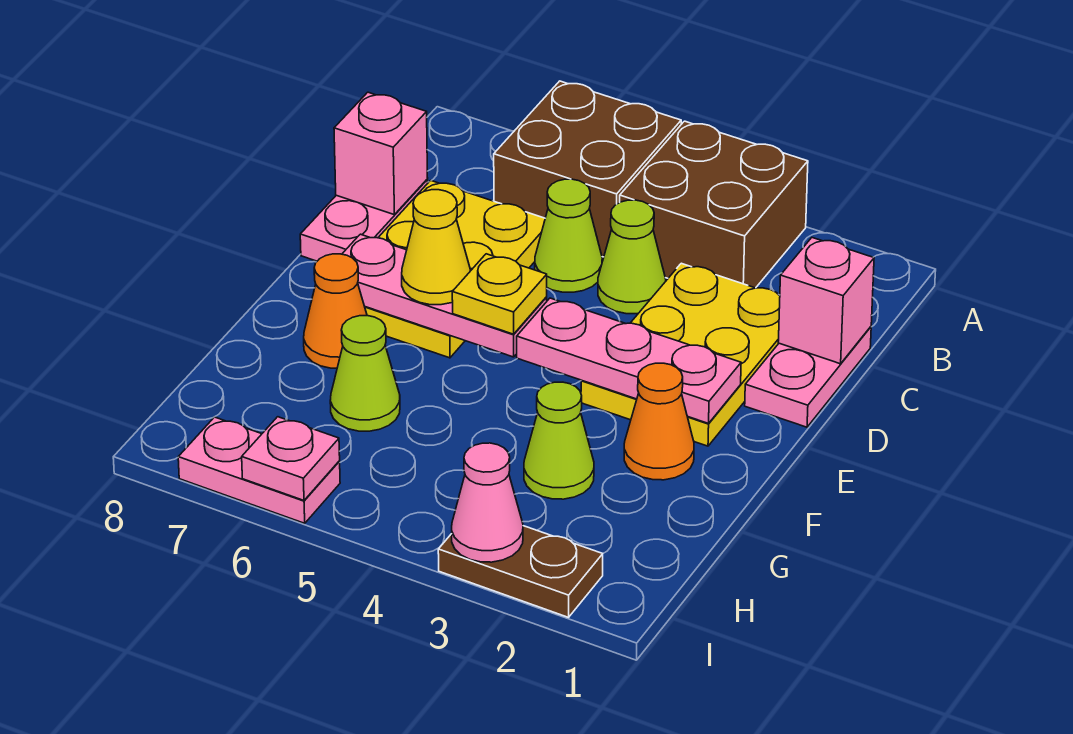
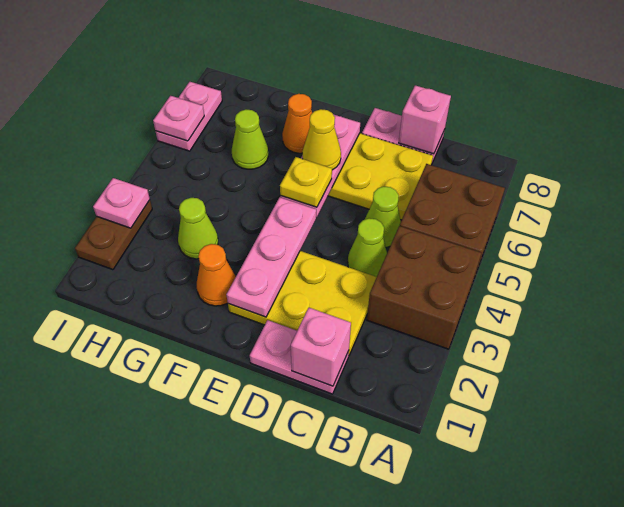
pink 1x1 cone [452,443,523,562] -> pink 1x1 plate [93,178,150,228]

